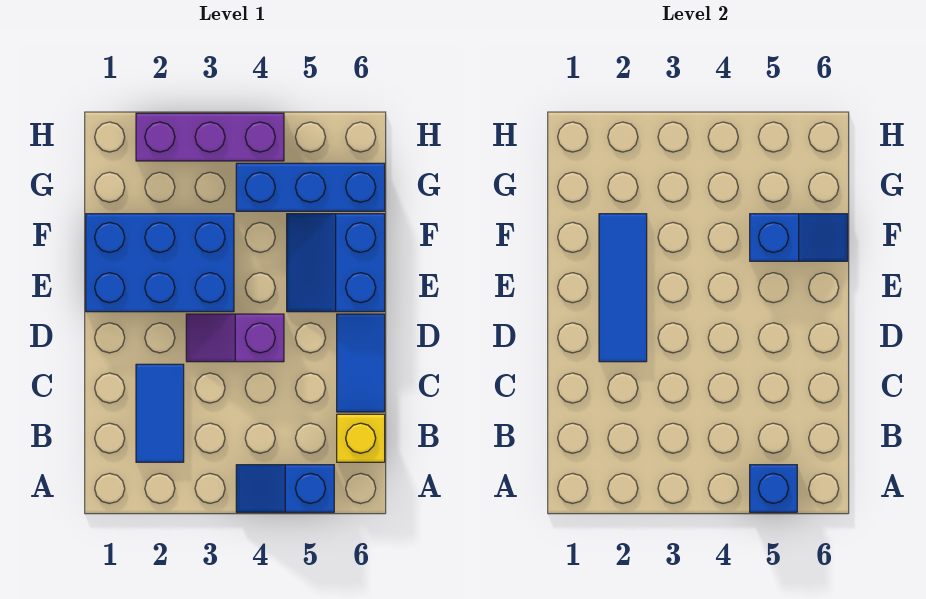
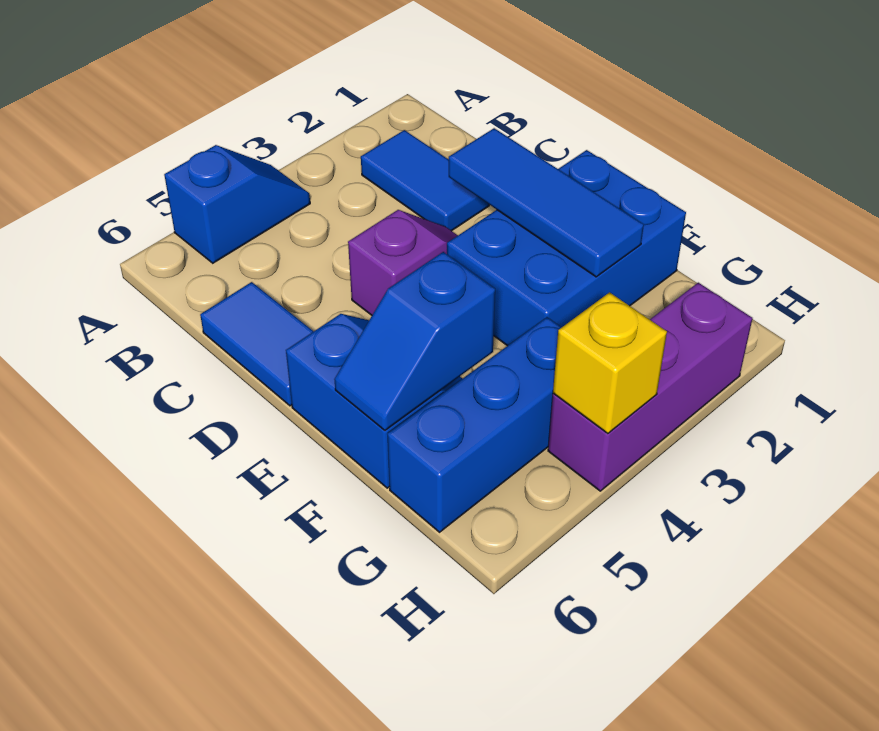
blue 1x1 brick [750,465,797,512] -> none
yellow 1x1 brick [337,414,385,462] -> yellow 1x1 brick moved to [553,292,667,434]

